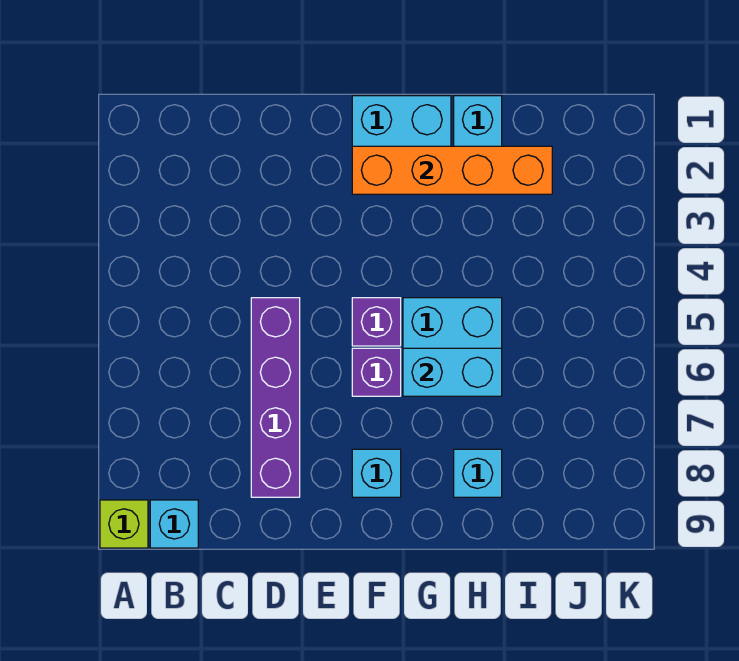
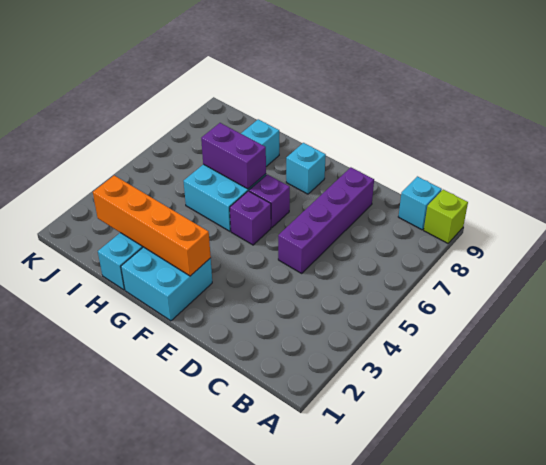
cyan 1x2 brick [403,348,502,396] -> purple 1x2 brick [201,123,266,189]

